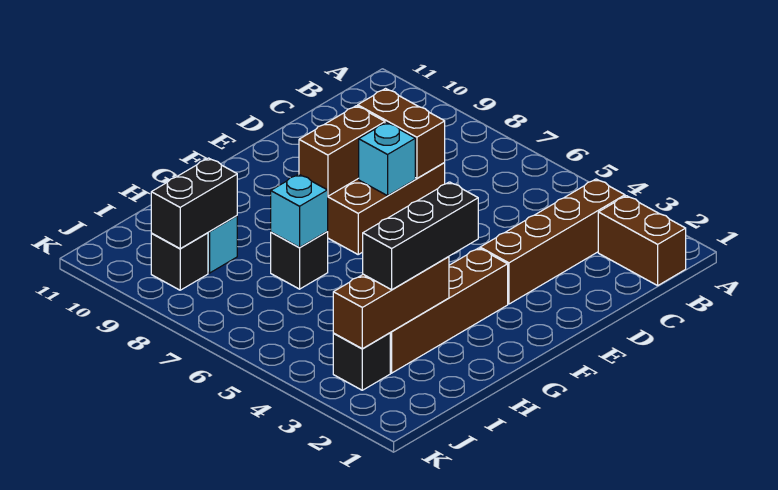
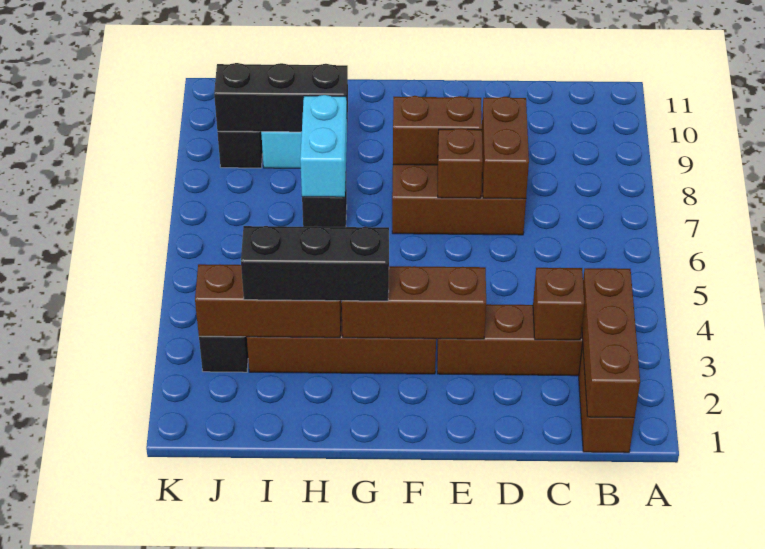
none -> brown 1x3 brick [582,268,640,418]
none -> brown 1x1 brick [533,268,584,340]
none -> brown 1x3 brick [342,266,486,339]
cyan 1x1 brick [359,122,415,196] -> brown 1x1 brick [438,128,483,198]
cyan 1x1 brick [271,174,328,247] -> cyan 1x2 brick [300,95,347,197]
black 1x2 brick [151,158,237,248] -> black 1x3 brick [214,63,348,132]

